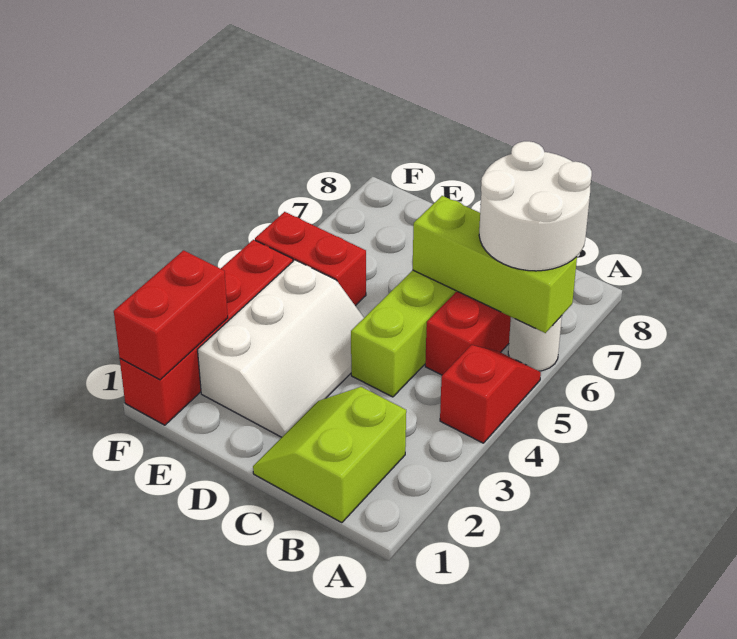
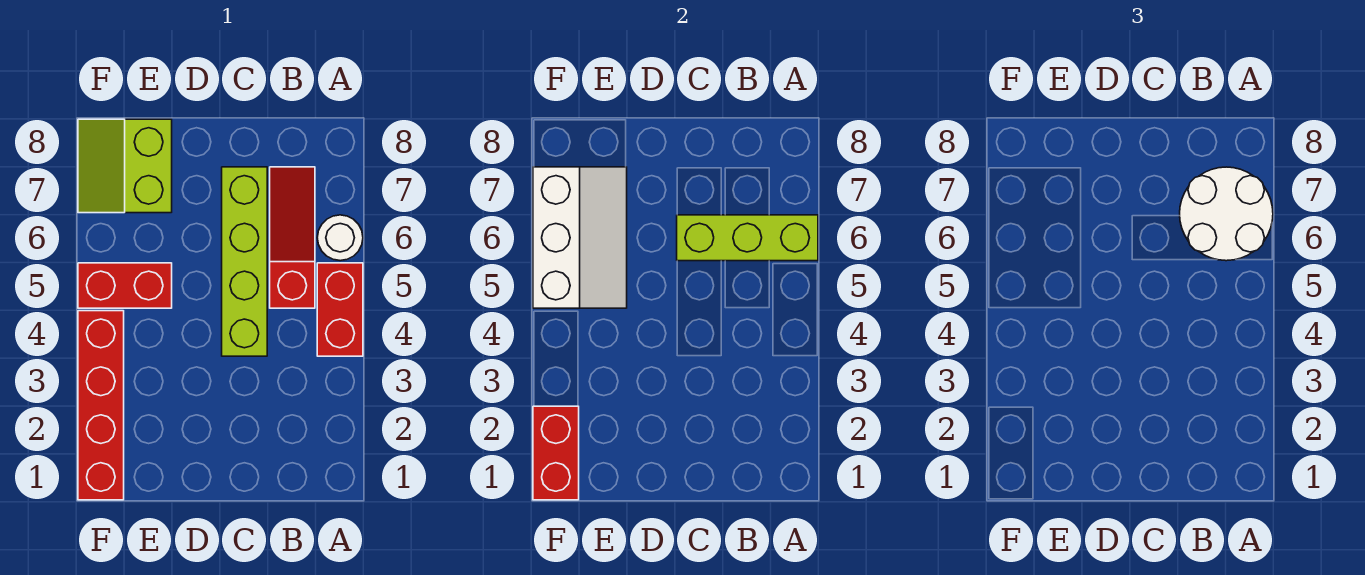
red 1x2 slope [440,345,541,443] -> red 1x2 brick [317,263,363,356]
lime 2x2 slope [253,387,406,523] -> lime 2x2 slope moved to [78,119,172,213]
white 2x3 slope [197,260,364,437] -> white 2x3 slope moved to [533,167,627,308]

